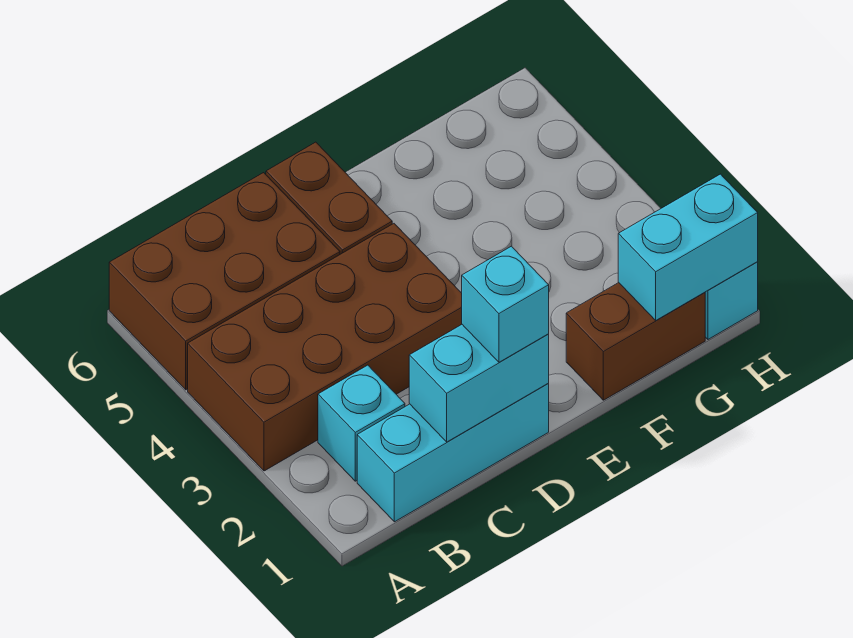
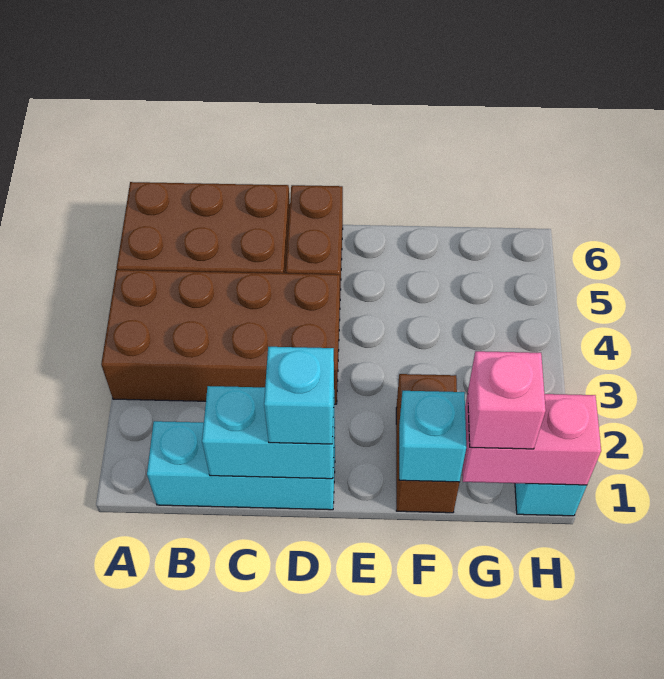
cyan 1x1 brick [318,365,405,481] -> cyan 1x1 brick moved to [399,391,466,482]
brown 1x2 brick [566,283,705,400] -> brown 1x2 brick turned to [396,374,459,513]
cyan 1x2 brick [618,174,758,320] -> pink 1x2 brick [462,394,601,485]
none -> pink 1x1 brick [467,351,546,449]

